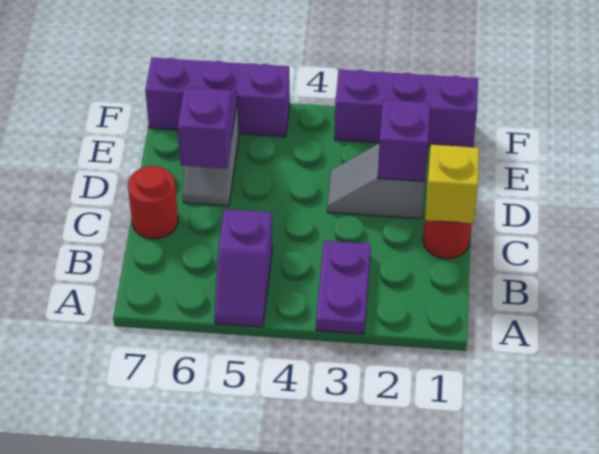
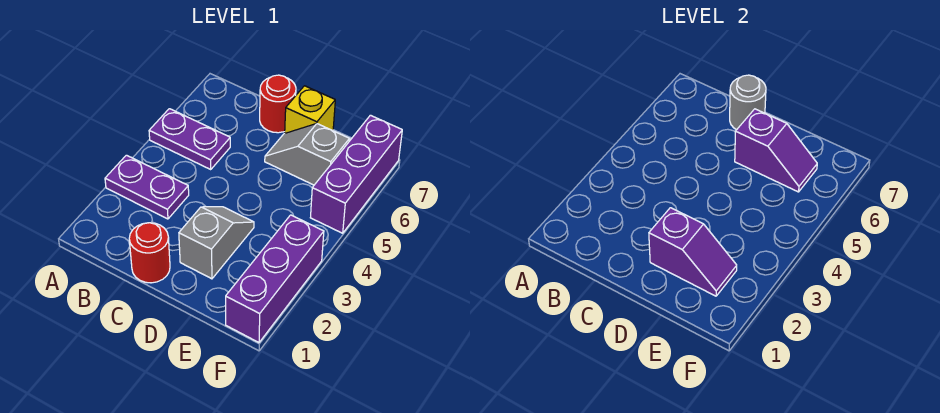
purple 1x2 slope [214,209,272,327] -> purple 1x2 plate [149,109,230,169]
yellow 1x1 brick [425,145,479,223] -> yellow 1x1 brick moved to [285,86,335,133]
none -> grey 1x1 round brick [730,75,766,130]

